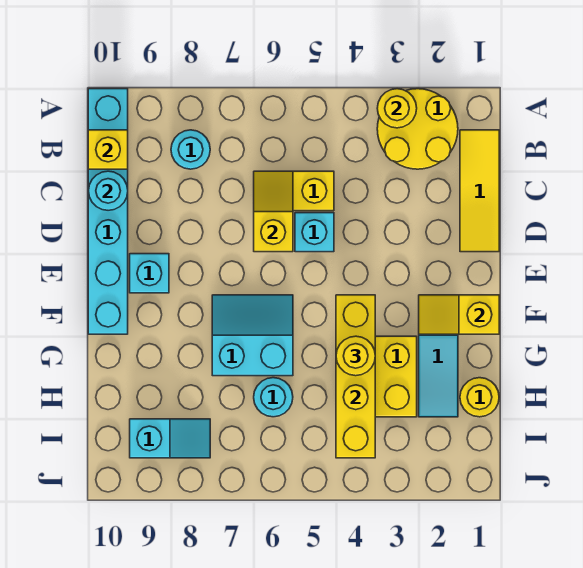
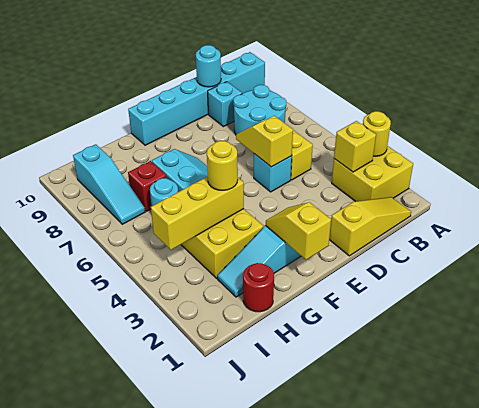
yellow 2x2 round brick [377,89,458,169] -> yellow 2x2 brick [332,146,413,202]
yellow 1x3 tile [460,130,499,252] -> yellow 1x3 slope [329,197,411,256]
cyan 1x1 round brick [171,130,210,169] -> cyan 2x2 round brick [233,85,286,134]
yellow 1x1 brick [88,130,128,169] -> yellow 1x1 brick moved to [334,121,376,172]
yellow 1x2 slope [254,171,293,252] -> yellow 1x2 slope turned to [236,116,293,167]
cyan 1x1 brick [130,254,169,293] -> cyan 1x1 brick moved to [208,82,242,127]
yellow 1x4 brick [336,295,375,458] -> yellow 1x3 brick [151,176,244,250]
yellow 1x1 round brick [460,378,499,417] -> red 1x1 round brick [243,263,274,312]
none -> red 1x1 brick [128,161,167,211]
cyan 1x2 slope [130,419,210,458] -> cyan 1x3 slope [73,144,145,224]

